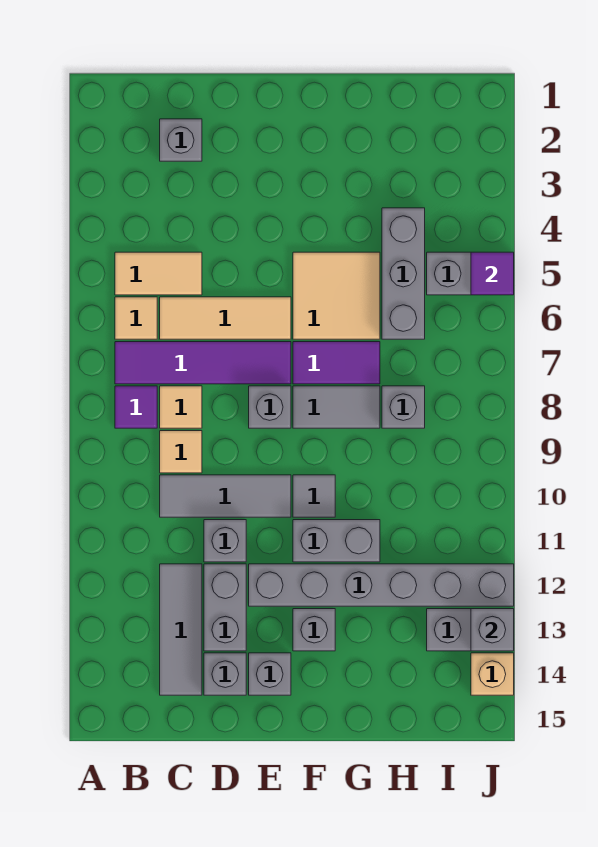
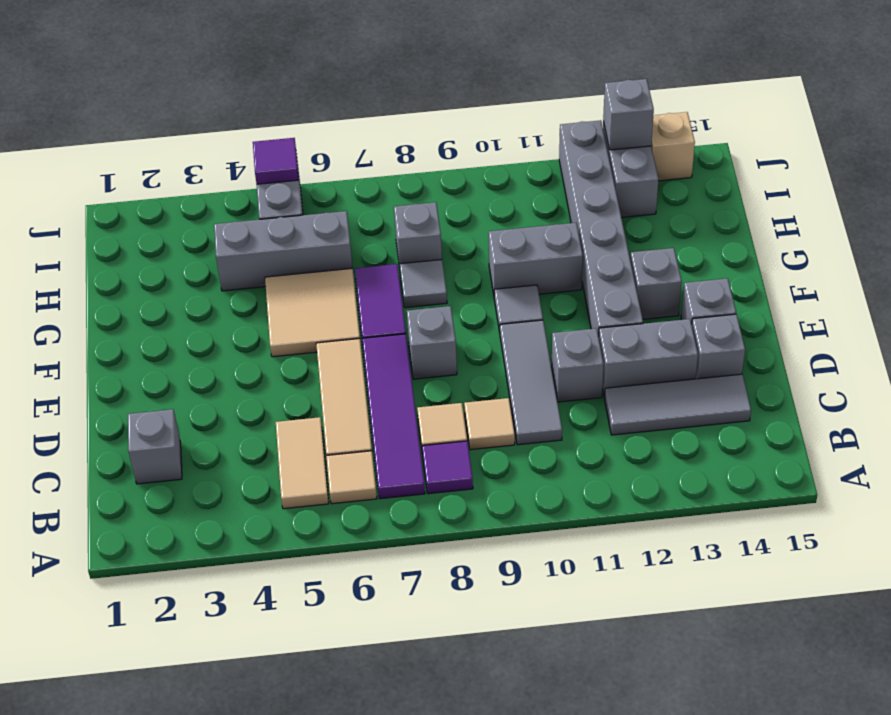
grey 1x2 tile [293,386,380,428] -> grey 1x1 tile [400,260,447,308]
grey 1x2 brick [293,520,380,562] -> grey 1x2 brick turned to [489,223,583,294]

